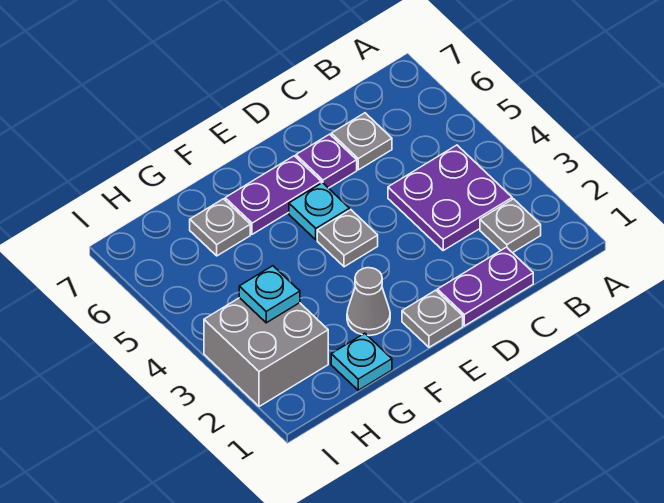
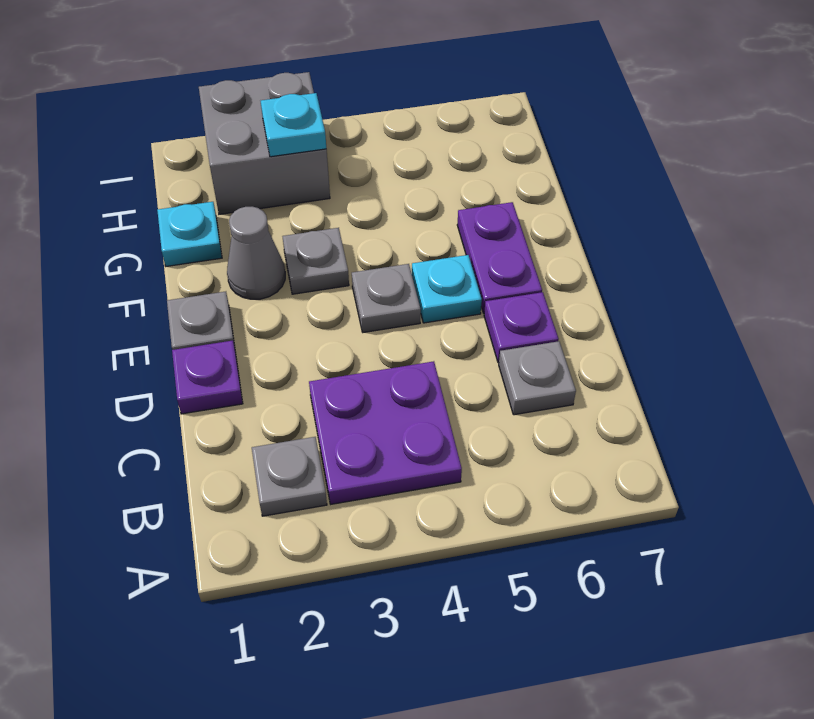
purple 1x2 plate [437,247,533,326] -> purple 1x1 plate [172,341,243,414]
grey 1x1 plate [190,199,250,256] -> grey 1x1 plate moved to [282,228,349,294]

